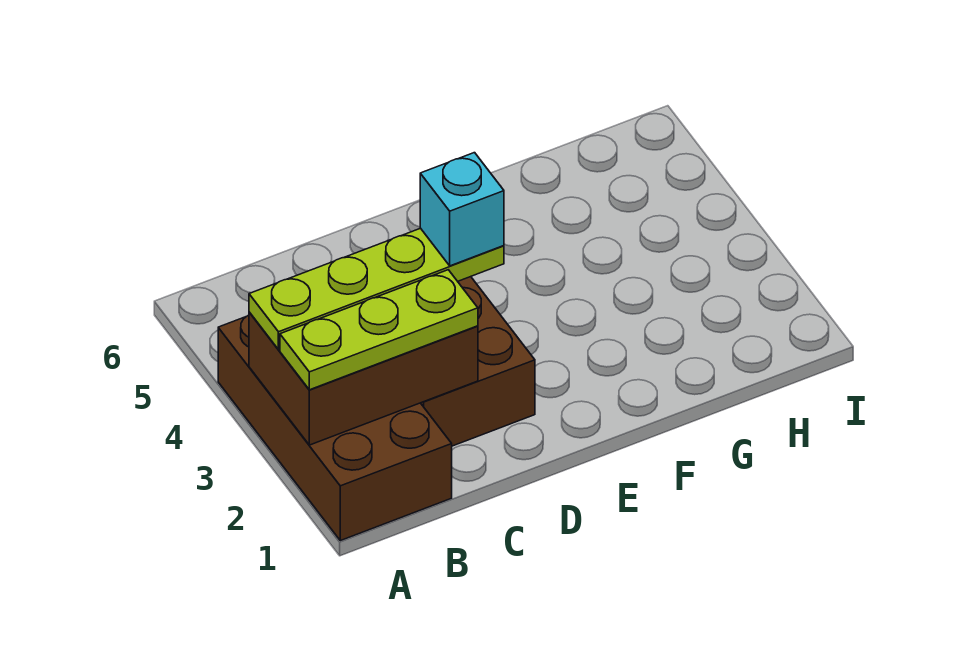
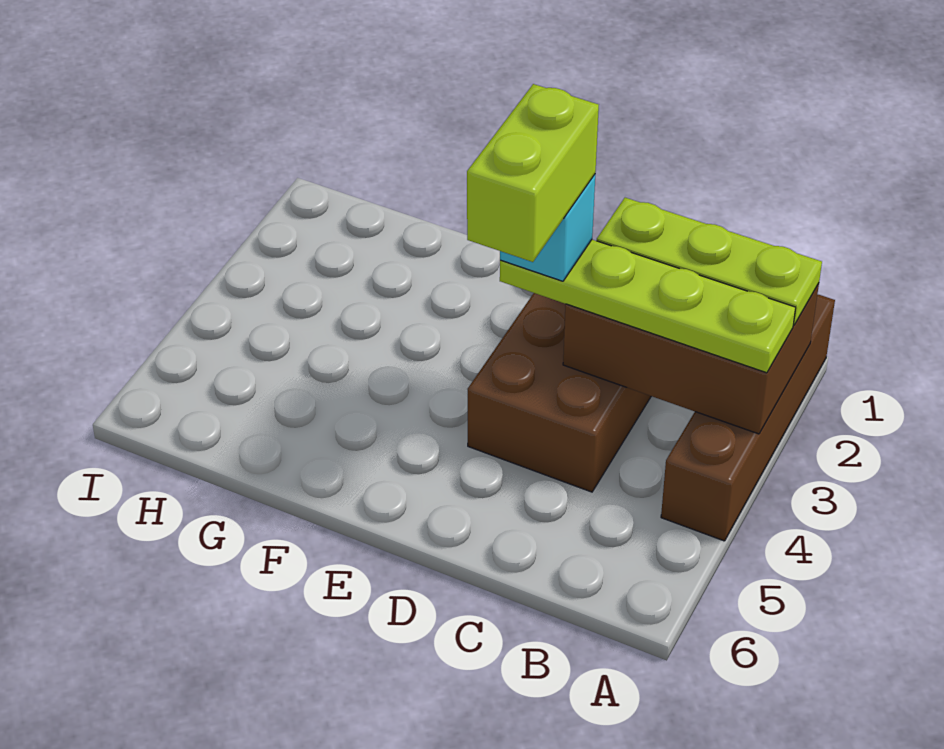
brown 2x4 brick [218,315,452,541] -> brown 1x4 brick [661,294,835,541]
none -> lime 1x2 brick [467,84,599,262]

